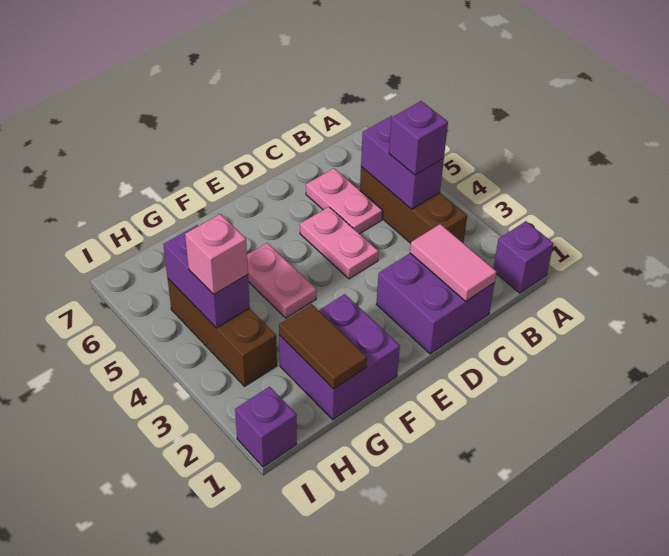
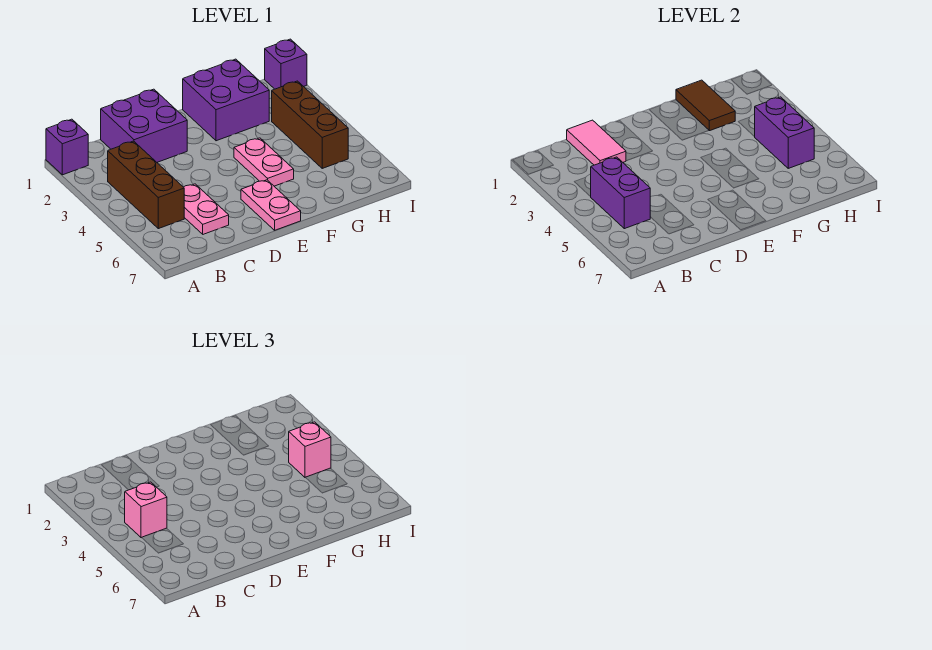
purple 1x1 brick [389,101,448,175] -> pink 1x1 brick [125,482,167,538]
pink 1x2 plate [300,207,378,279] -> pink 1x2 plate moved to [241,180,301,230]

